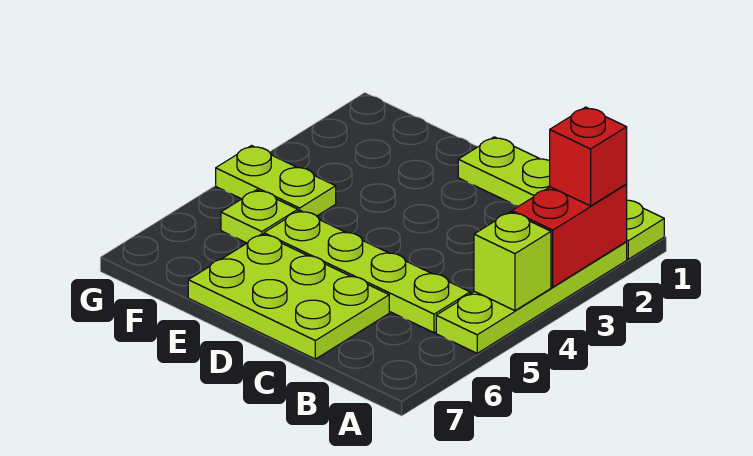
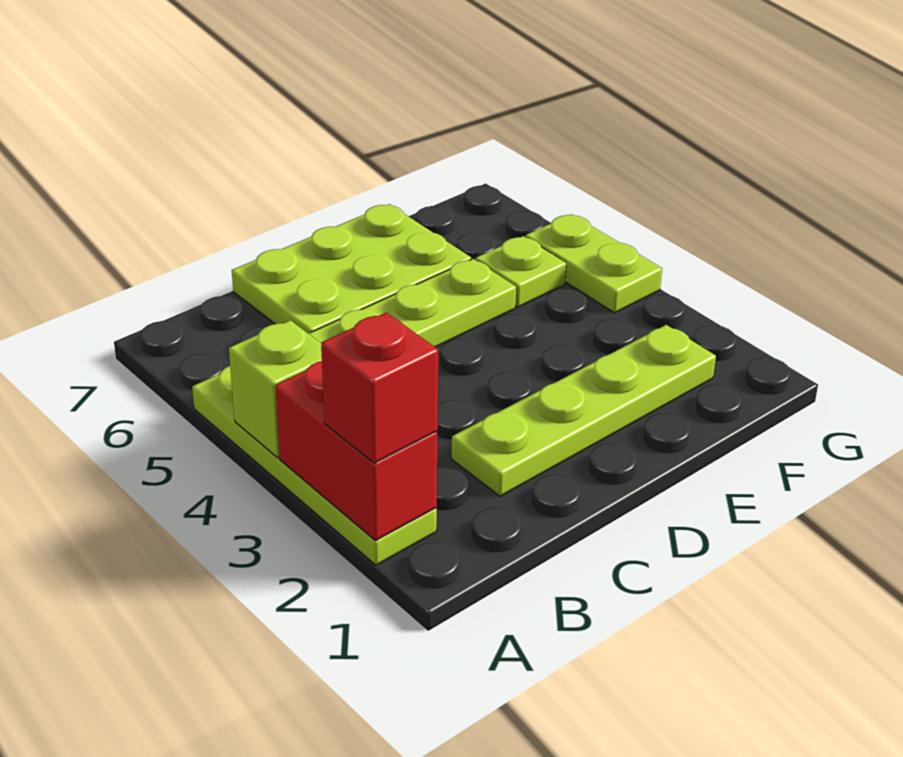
lime 1x4 plate [458,137,664,259] -> lime 1x4 plate moved to [451,325,716,496]
lime 1x2 plate [216,146,336,216] -> lime 1x2 plate turned to [526,214,662,313]

